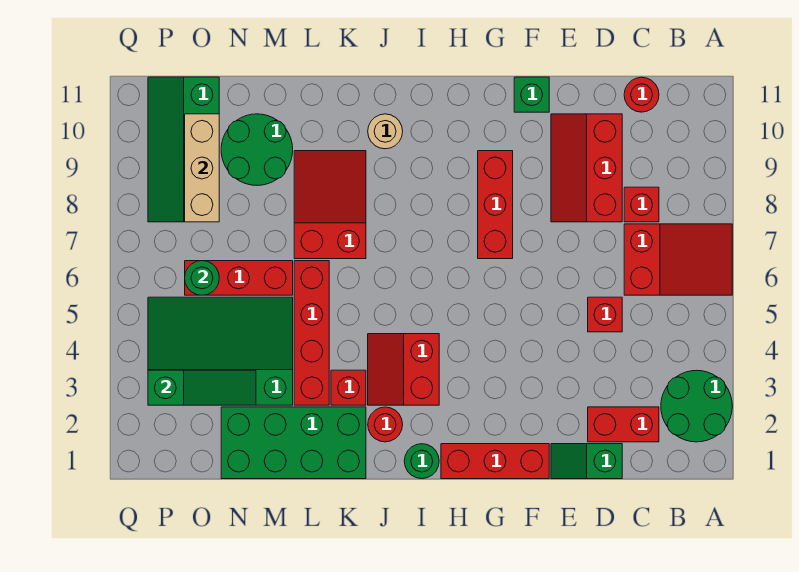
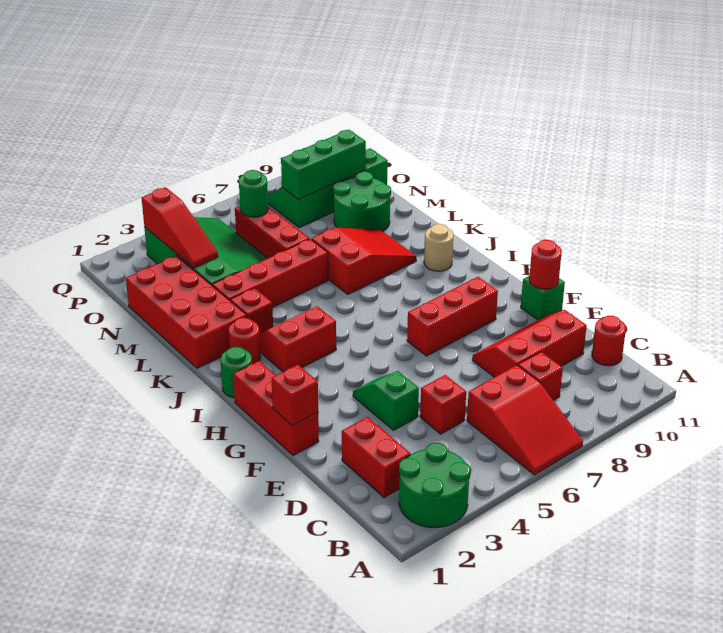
green 1x2 slope [551,444,622,479] -> green 1x2 slope moved to [353,371,419,430]
none -> red 1x1 brick [272,365,318,426]
none -> red 1x1 round brick [529,240,562,289]
green 2x4 brick [221,407,366,479] -> red 2x4 brick [126,255,247,368]
green 1x3 slope [148,370,256,405] -> red 1x3 slope [142,187,218,268]
tan 1x3 brick [185,114,219,222] -> green 1x3 brick [281,130,366,199]

